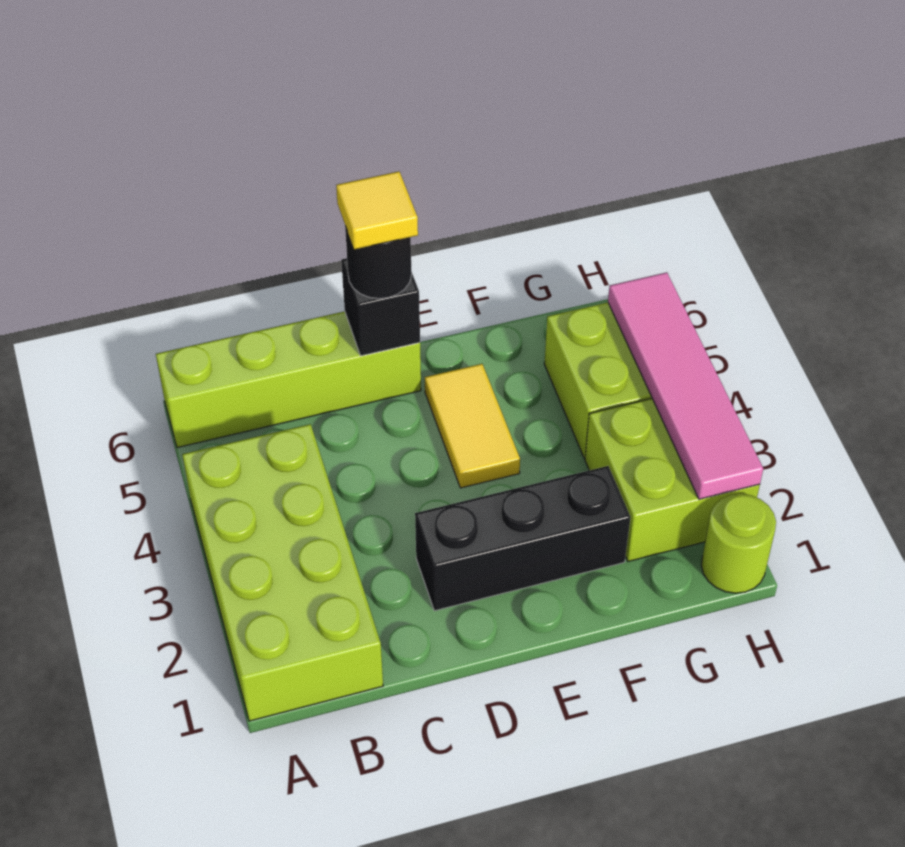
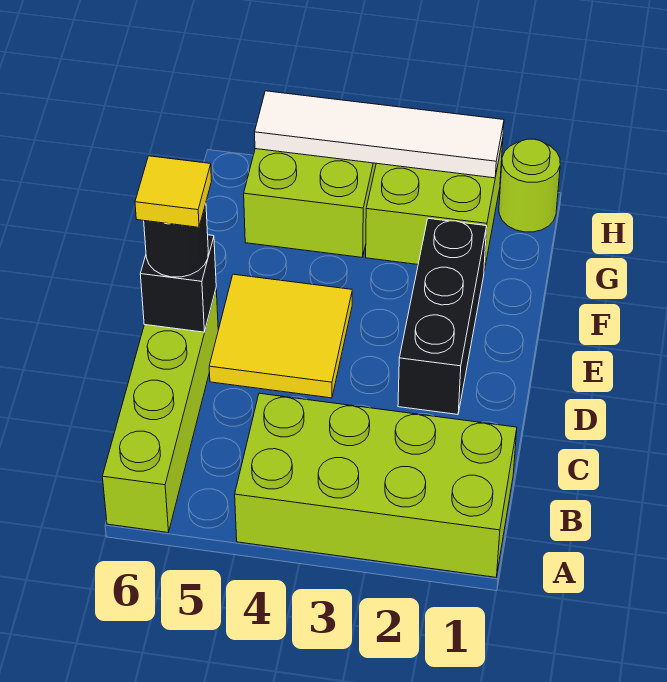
yellow 1x2 tile [425,364,520,488] -> yellow 2x2 tile [209,274,352,398]
pink 1x4 tile [608,272,763,499] -> white 1x4 tile [255,91,504,178]

